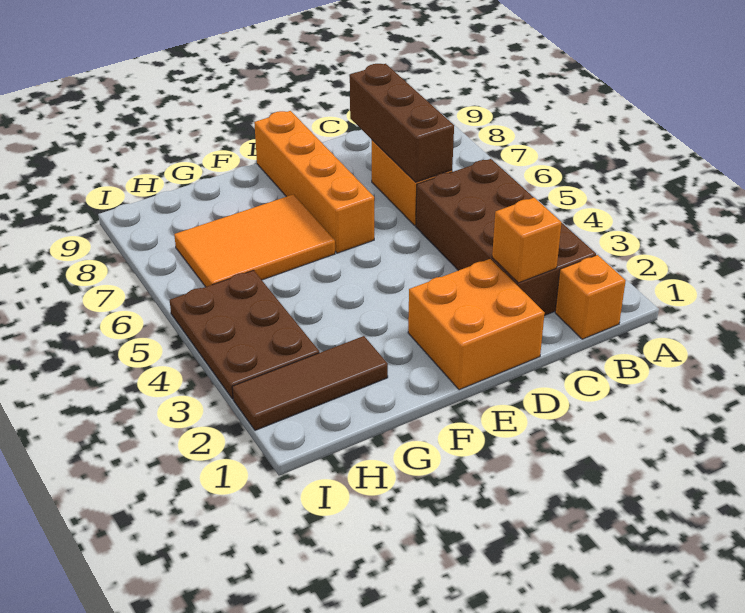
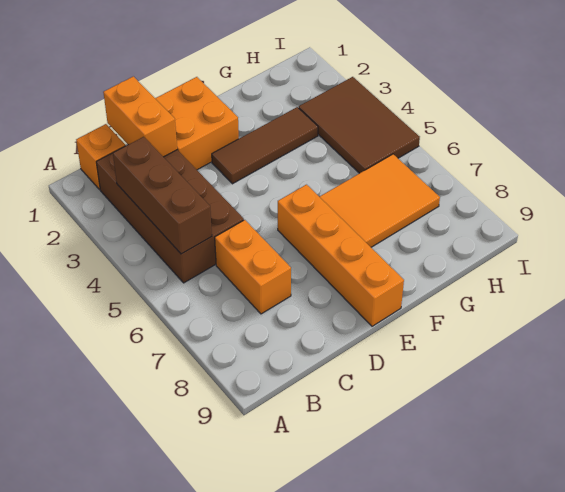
orange 1x1 brick [492,198,562,283] -> orange 1x2 brick [103,76,177,157]
brown 1x3 brick [350,64,454,182] -> brown 1x3 brick moved to [113,137,212,254]
brown 1x3 tile [232,336,388,430] -> brown 1x3 tile moved to [212,107,318,184]
brown 2x3 plate [170,270,319,399] -> brown 2x3 tile [299,77,420,173]

